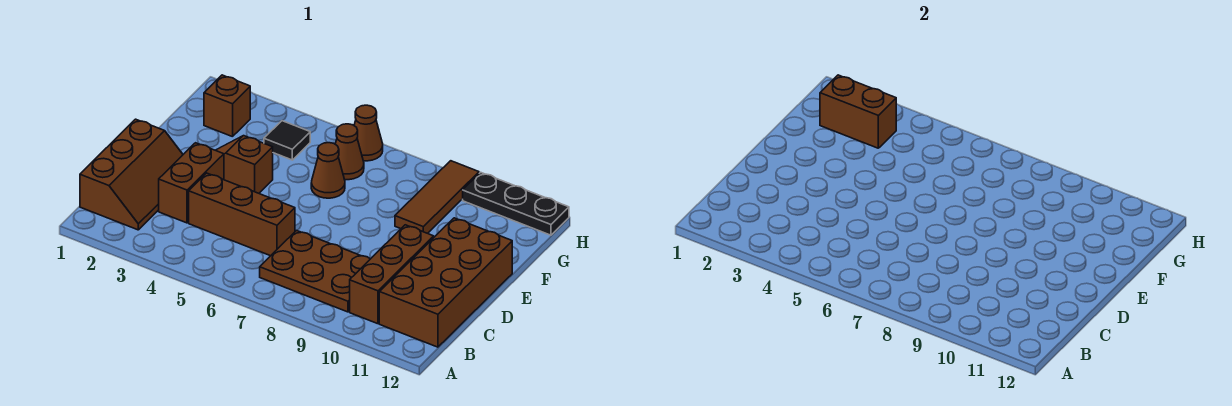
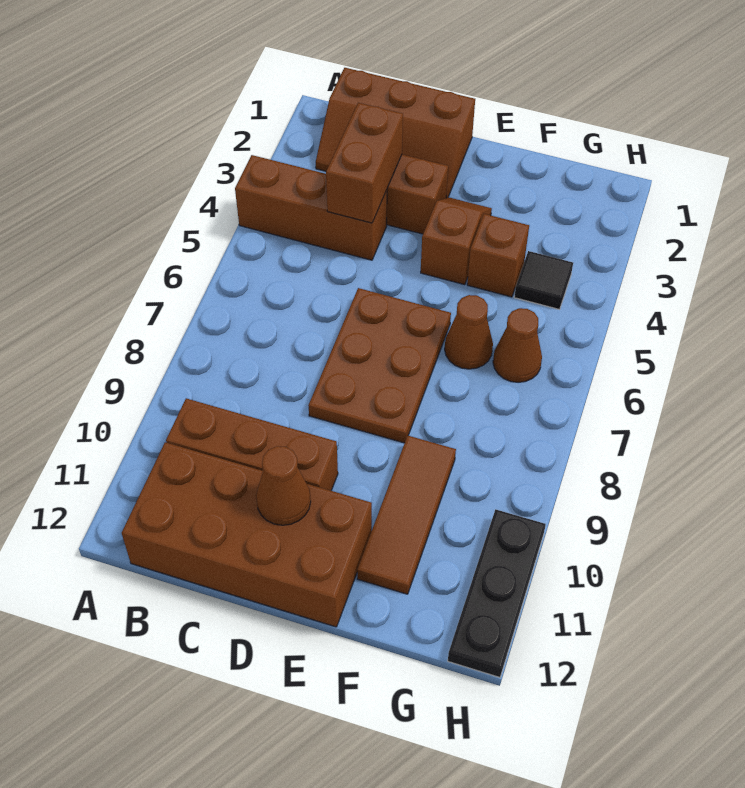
brown 2x3 plate [260,230,370,312] -> brown 2x3 plate moved to [308,288,451,443]
brown 1x3 brick [189,173,295,256] -> brown 1x3 brick turned to [235,155,387,260]
brown 1x3 tile [395,161,479,233] -> brown 1x3 tile turned to [357,436,456,594]
brown 1x1 brick [204,75,250,137] -> brown 1x1 brick moved to [467,214,529,297]
brown 1x2 brick [820,75,896,148] -> brown 1x2 brick moved to [326,103,403,223]
brown 1x1 cone [354,105,383,161] -> brown 1x1 cone moved to [256,446,311,525]

